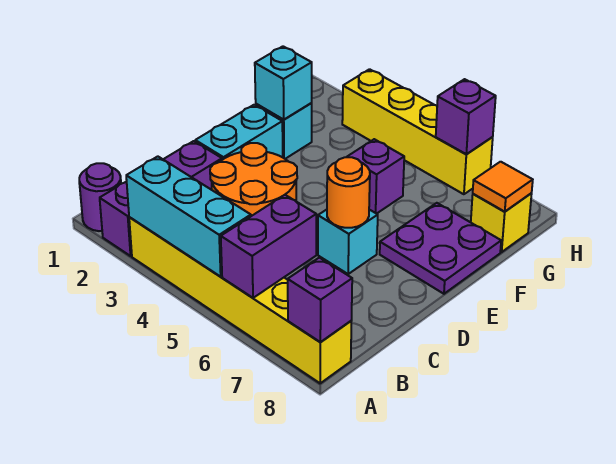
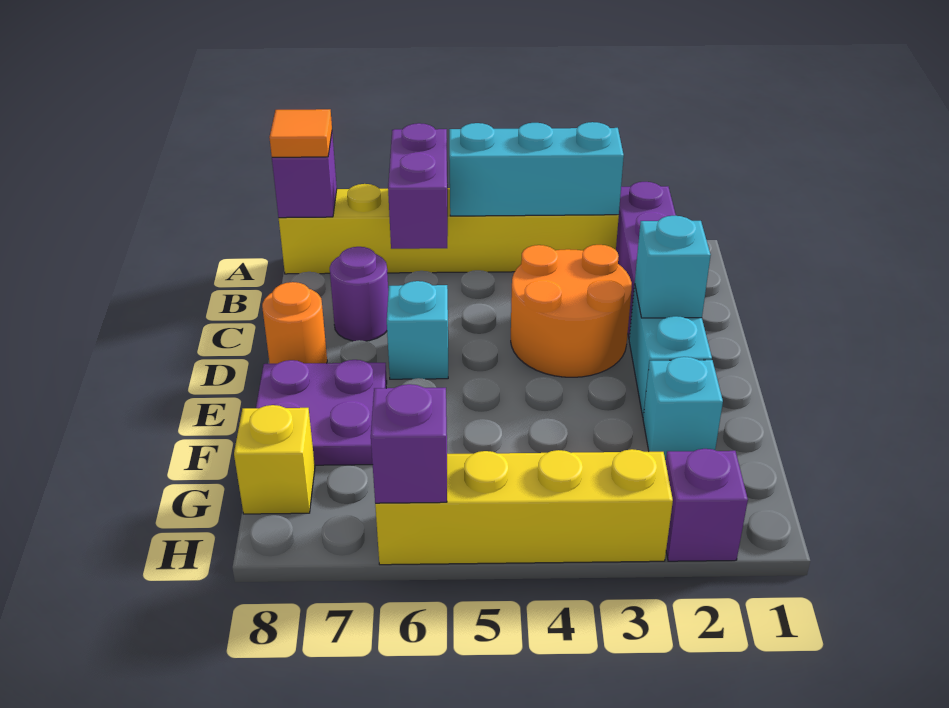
purple 1x1 round brick [79,163,121,231] -> purple 1x1 round brick moved to [330,247,388,341]
orange 1x1 round brick [327,157,370,228] -> orange 1x1 round brick moved to [262,282,327,364]
cyan 1x1 brick [255,46,312,120] -> cyan 1x1 brick moved to [635,216,711,318]
purple 1x1 brick [347,139,404,214] -> purple 1x1 brick moved to [666,449,748,561]
orange 1x1 tile [473,162,533,211] -> orange 1x1 tile moved to [269,109,332,157]

